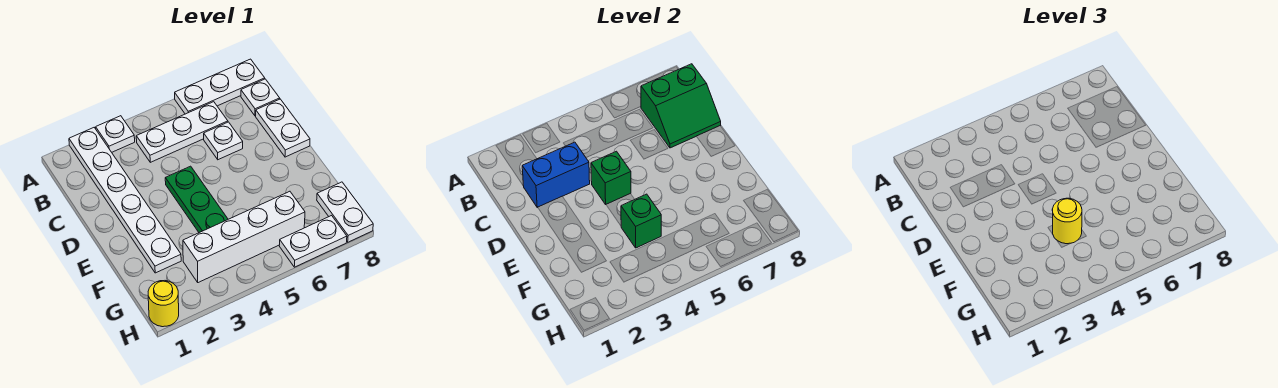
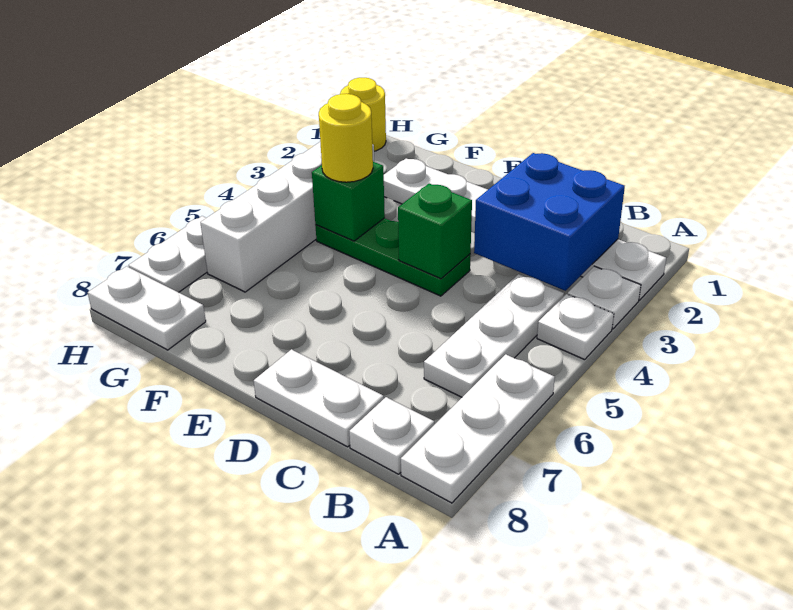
green 2x2 slope [641,64,721,148] -> none
blue 1x2 brick [522,142,590,207] -> blue 2x2 brick [474,153,625,291]
white 1x1 plate [204,122,243,160] -> white 1x1 plate moved to [537,294,614,360]

